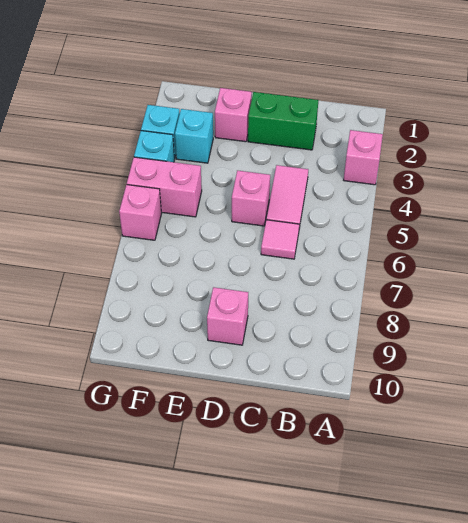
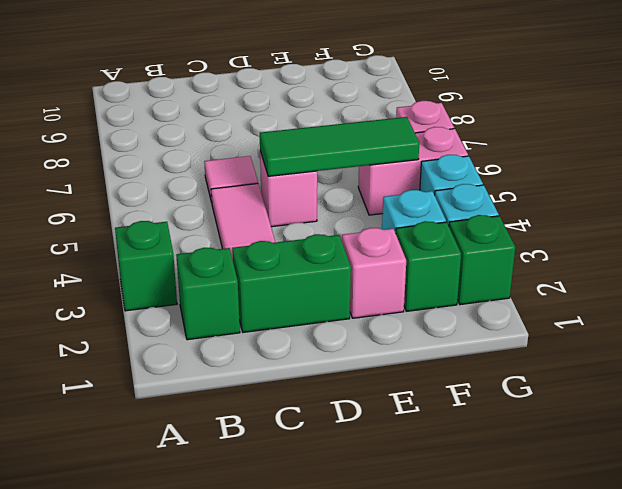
pink 1x1 brick [344,130,383,185] -> green 1x1 brick [115,221,177,311]
none -> green 1x1 brick [176,248,240,340]
none -> green 1x3 tile [260,117,419,176]
pink 1x1 brick [207,287,248,345] -> none
none -> green 1x1 brick [396,221,461,311]
none -> green 1x1 brick [449,215,515,305]

